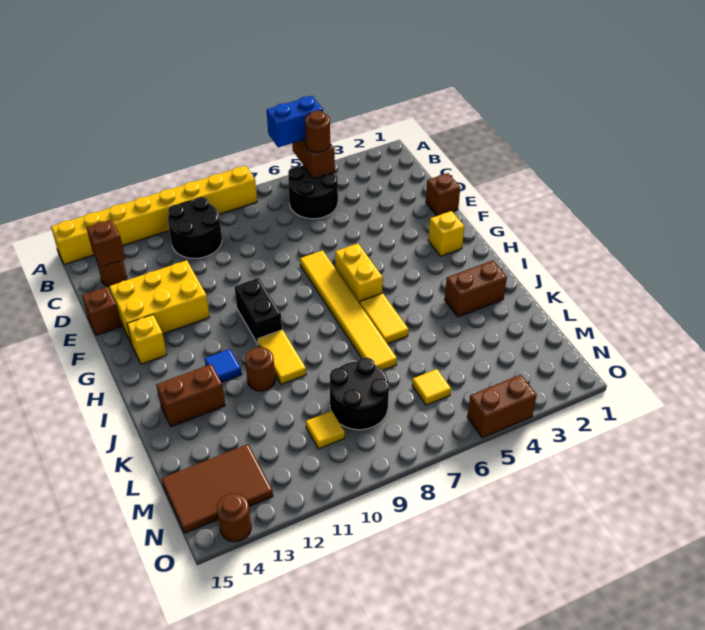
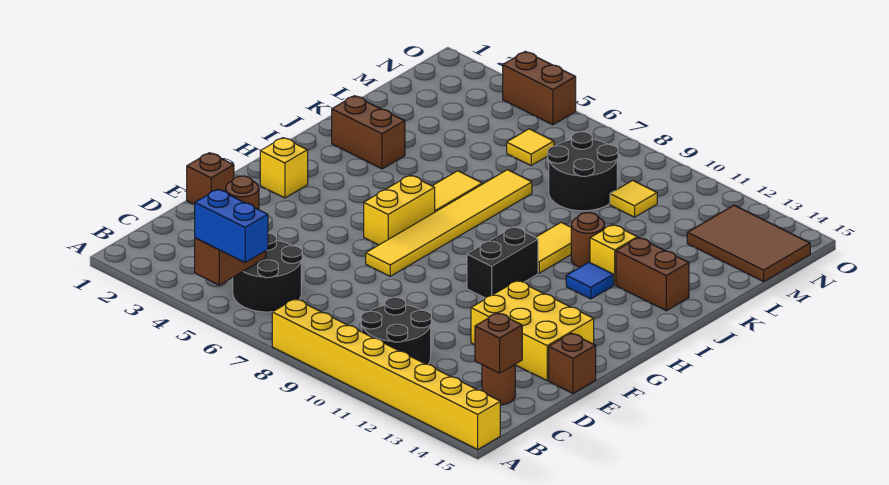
yellow 1x1 brick [127,315,167,364] -> yellow 1x1 brick moved to [590,225,637,285]
brown 1x1 round brick [217,494,251,542] -> none

